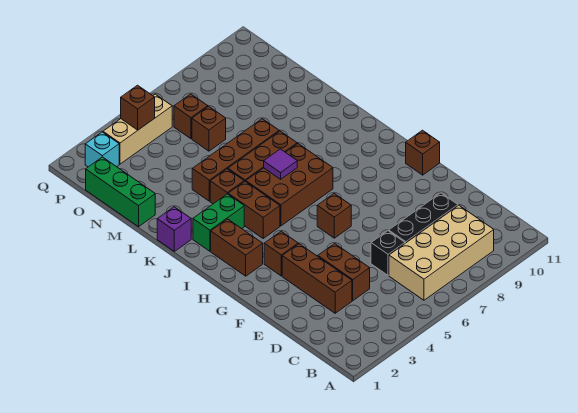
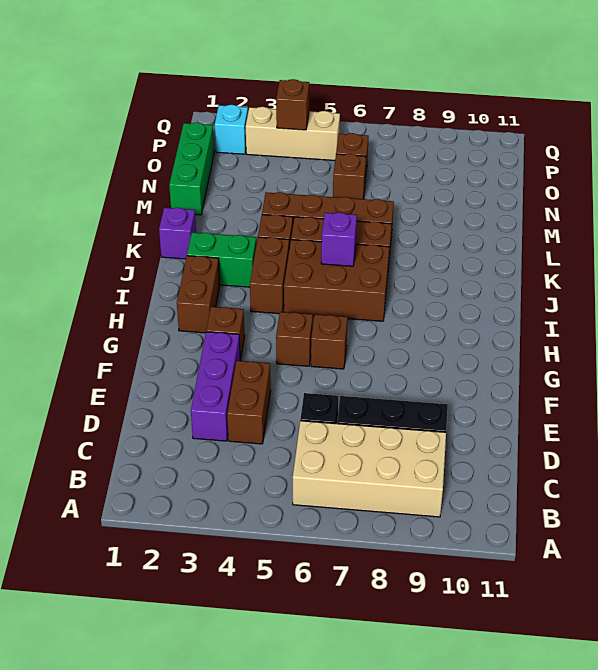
brown 1x3 brick [282,244,352,313] -> purple 1x3 brick [191,332,240,441]
brown 1x1 brick [406,130,440,175] -> brown 1x1 brick moved to [276,312,313,366]
purple 1x1 tile [264,149,297,179] -> purple 1x1 brick [321,213,357,266]

